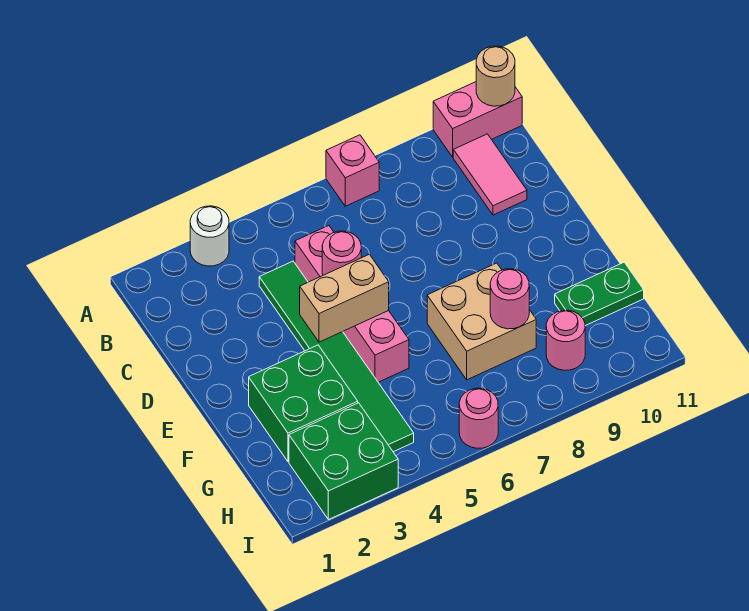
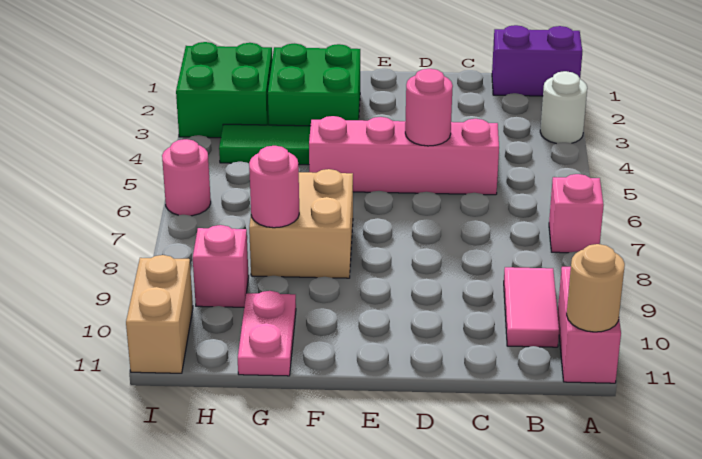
none -> purple 1x2 brick [492,25,582,96]
pink 1x2 tile [453,134,527,215] -> pink 1x2 tile turned to [504,267,559,347]
tan 1x2 brick [300,254,389,342] -> tan 1x2 brick moved to [126,255,193,373]
green 1x2 plate [555,262,644,326] -> pink 1x2 plate [238,291,296,376]
pink 1x1 round brick [546,310,585,370] -> pink 1x1 brick [193,225,249,307]

